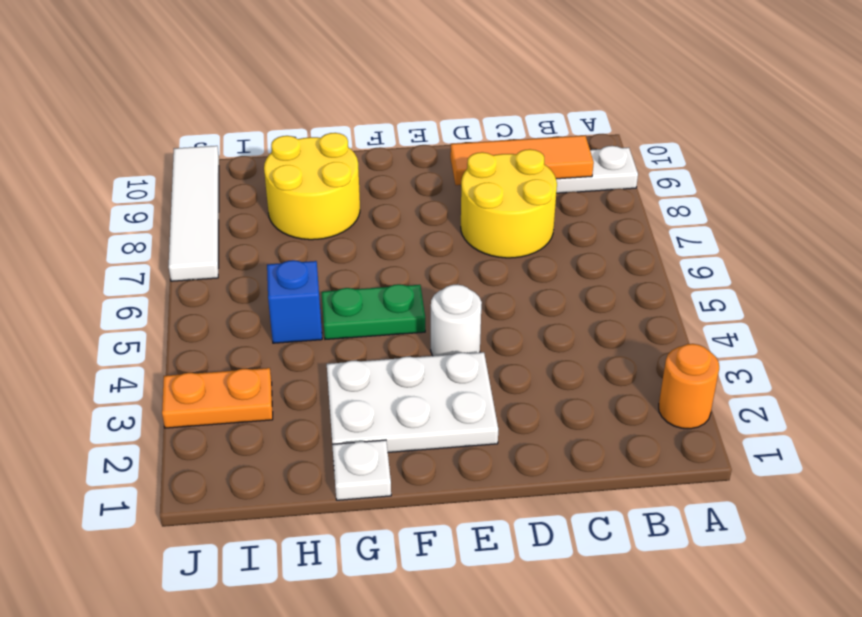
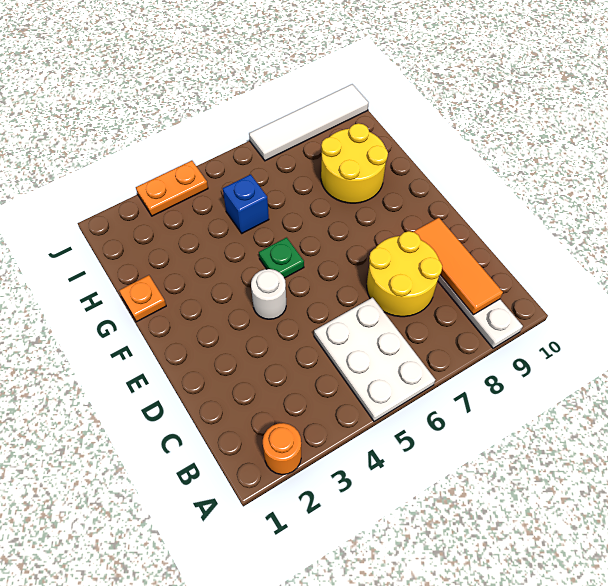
white 2x3 plate [327,352,498,452] -> white 2x3 plate moved to [314,298,435,422]
green 1x2 plate [321,284,425,339] -> green 1x1 plate [259,238,304,278]
white 1x1 plate [332,440,391,500] -> orange 1x1 plate [119,275,166,322]
orange 1x2 plate [162,368,273,428] -> orange 1x2 plate turned to [136,161,208,216]

